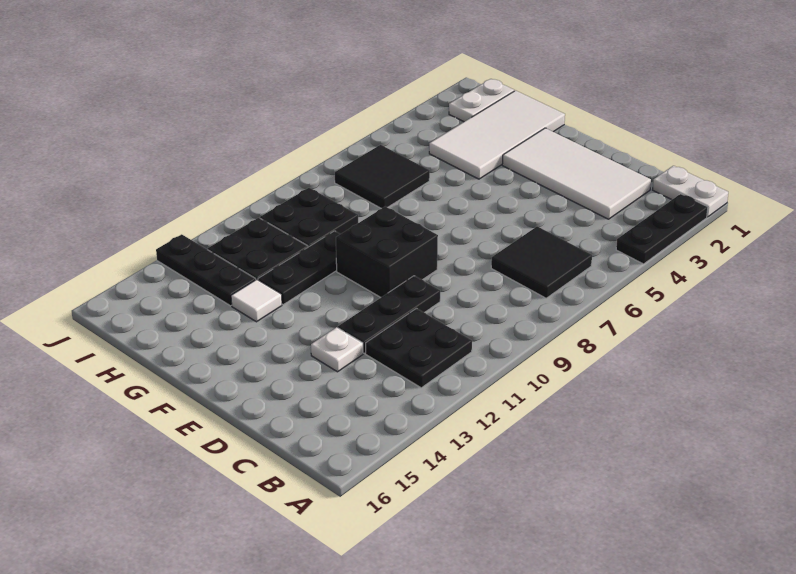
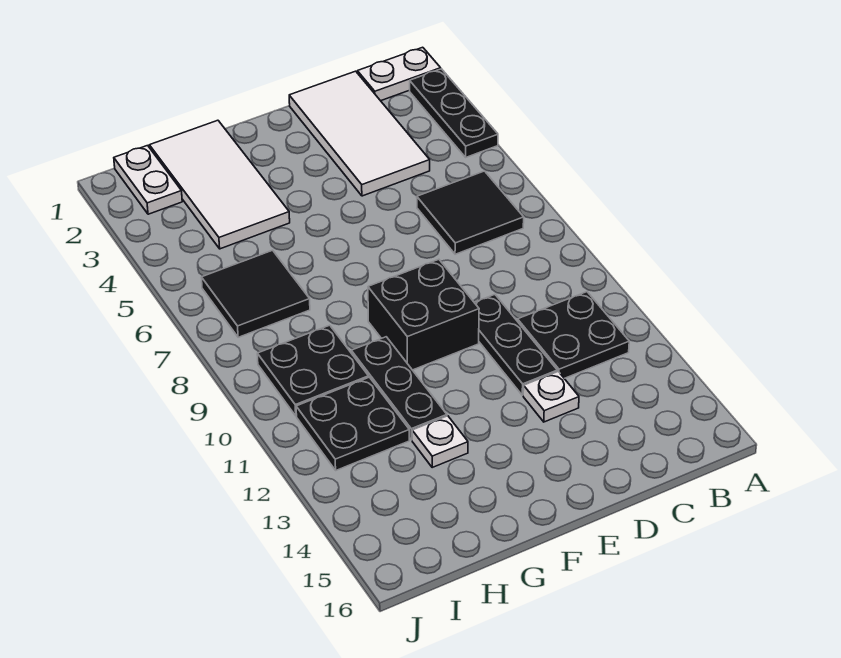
white 2x4 tile [502,128,651,219] -> white 2x4 tile turned to [289,71,430,196]
white 1x1 tile [231,279,282,322] -> white 1x1 plate [412,416,468,467]
black 1x3 plate [156,234,256,306] -> none

